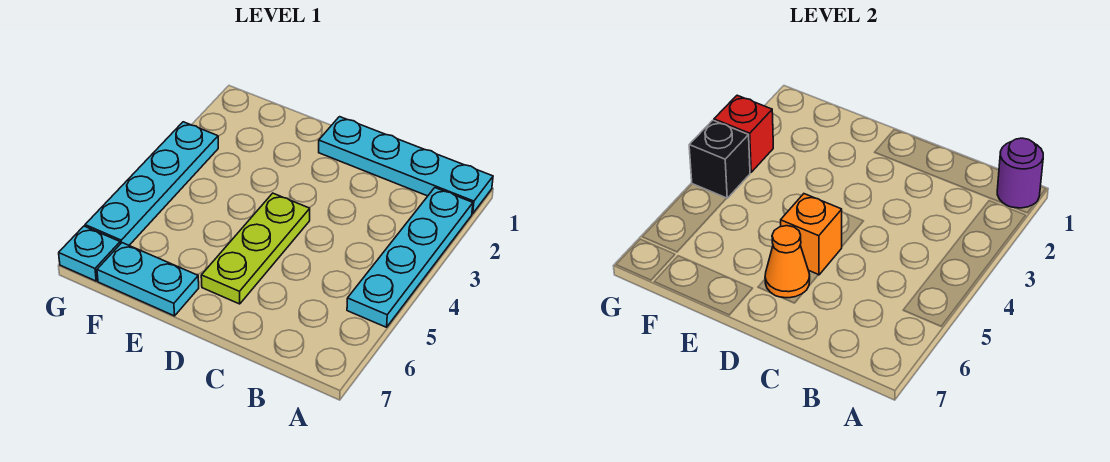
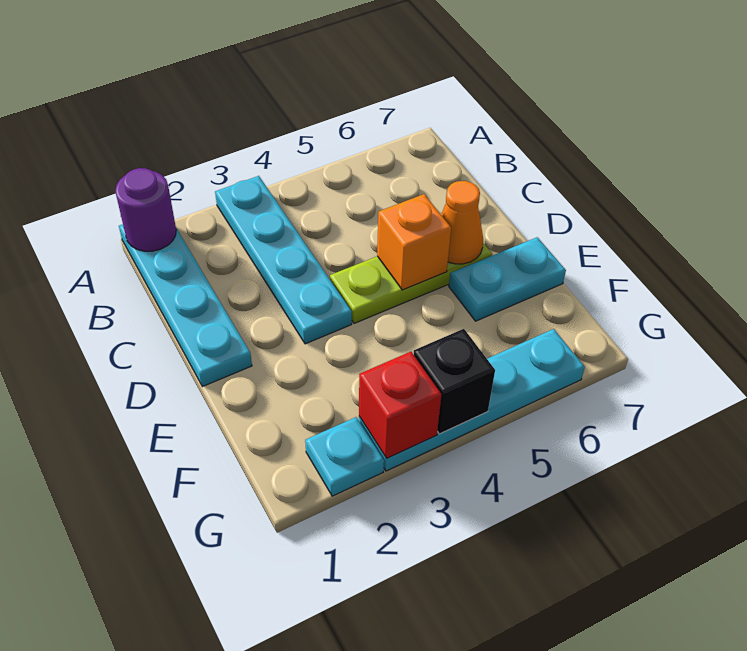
cyan 1x4 plate [347,188,473,327] -> cyan 1x4 plate turned to [215,176,352,344]
cyan 1x2 plate [97,243,199,316] -> cyan 1x2 plate turned to [449,237,566,321]
cyan 1x1 plate [59,226,120,281] -> cyan 1x1 plate moved to [305,417,384,496]

